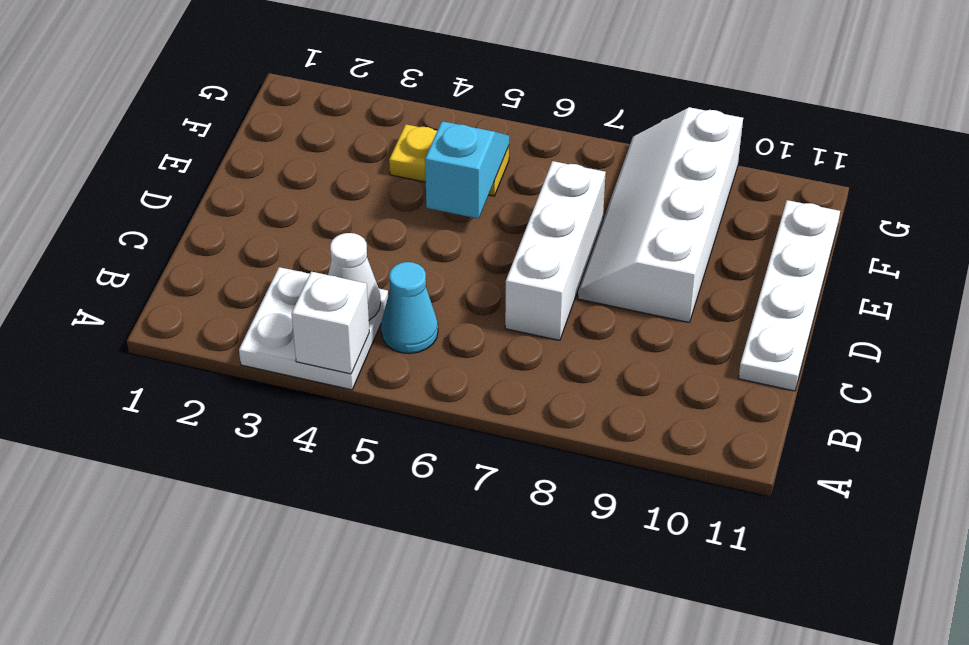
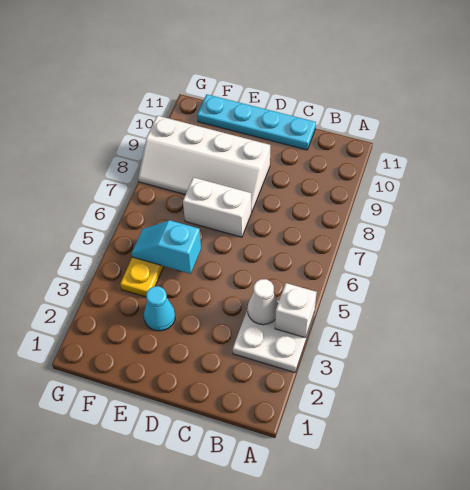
cyan 1x1 cone [381,262,438,354] -> cyan 1x1 cone moved to [144,286,175,331]
white 1x3 brick [505,161,606,340] -> white 1x2 brick [183,177,252,237]
white 1x4 plate [738,200,840,391] -> cyan 1x4 plate [197,94,316,150]

